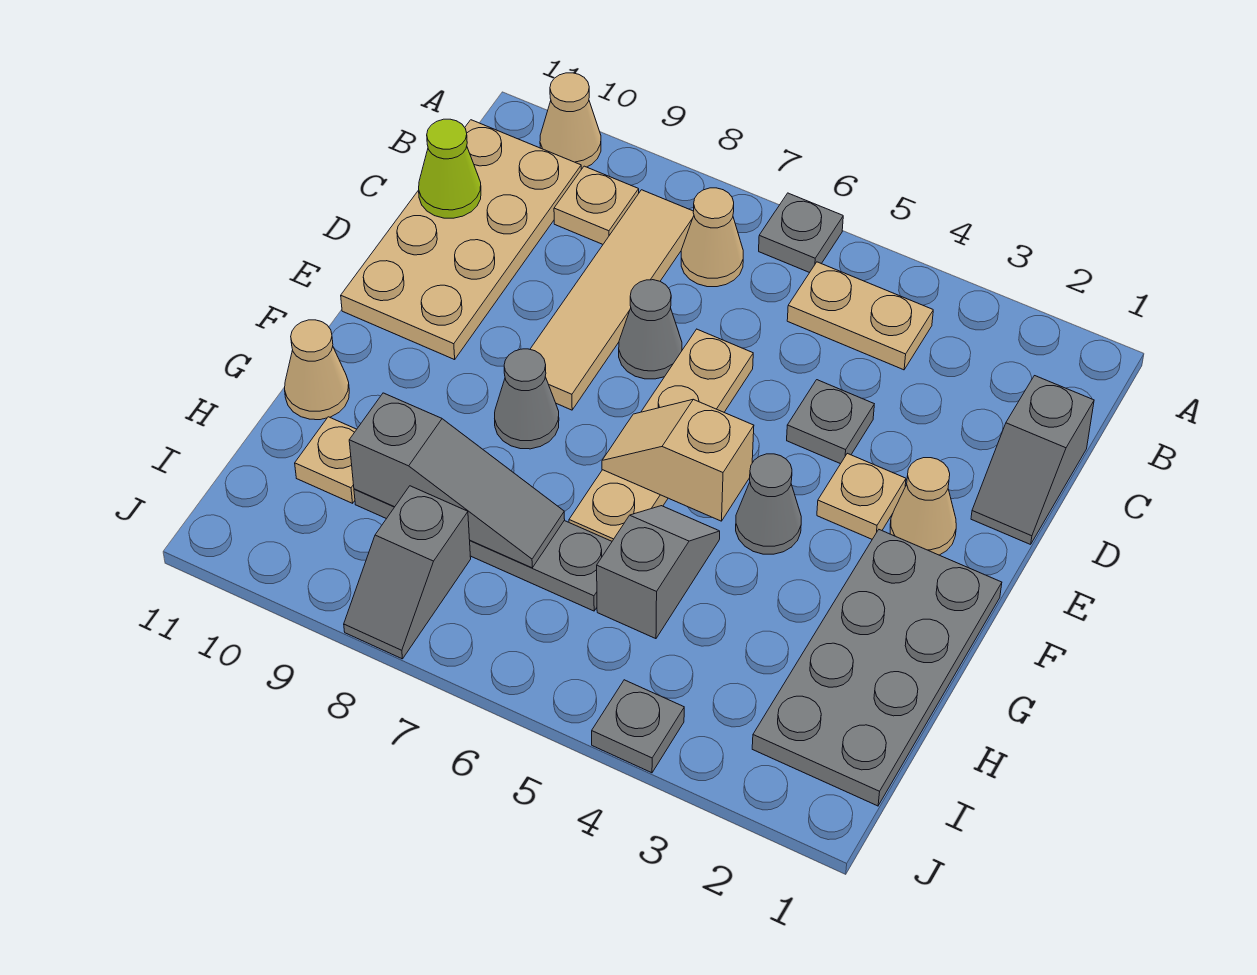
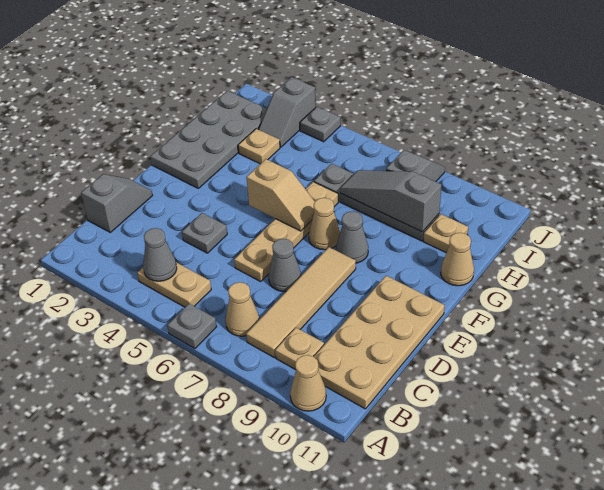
lime 1x1 cone [419,119,481,218] -> none
tan 1x1 cone [890,458,956,555] -> tan 1x1 cone moved to [309,198,340,250]
tan 1x1 plate [817,453,906,539] -> tan 1x1 plate moved to [238,129,280,164]
grey 1x1 cone [736,454,801,554] -> grey 1x1 cone moved to [143,228,177,281]
grey 1x2 slope [597,506,720,639] -> grey 1x2 slope moved to [258,77,316,147]

